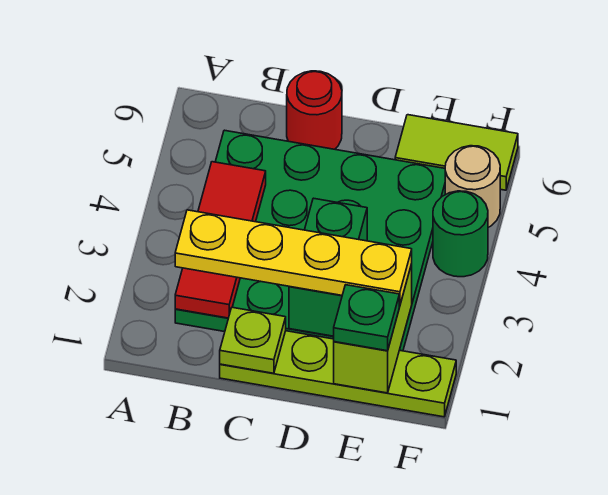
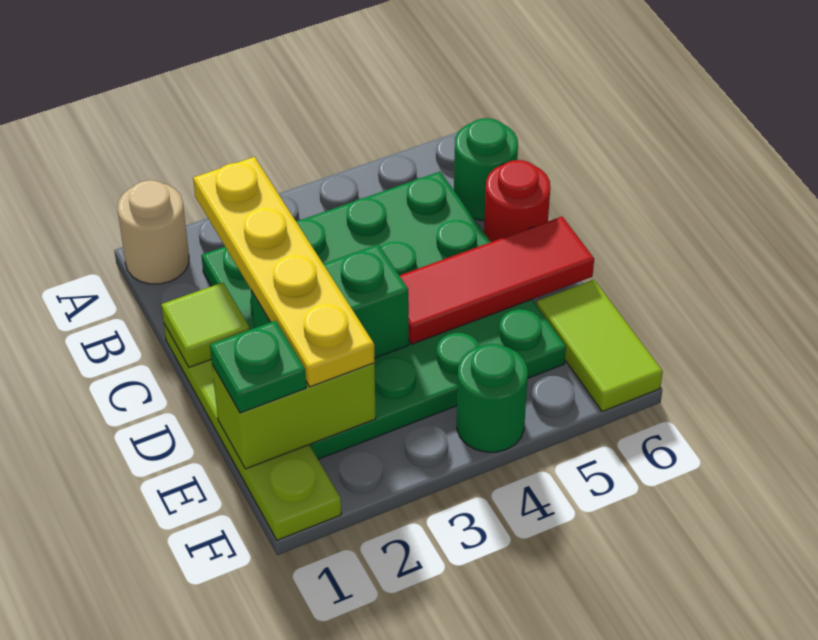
red 1x3 tile [175,162,266,318] -> red 1x3 tile moved to [399,217,594,344]
none -> green 1x1 round brick [454,118,518,220]
lime 1x1 plate [220,307,286,373] -> lime 1x1 tile [161,282,250,367]
tan 1x1 round brick [445,146,500,227] -> tan 1x1 round brick moved to [117,180,189,284]

